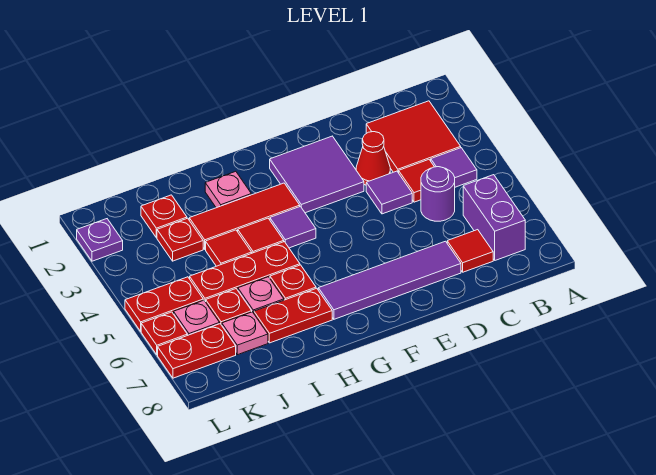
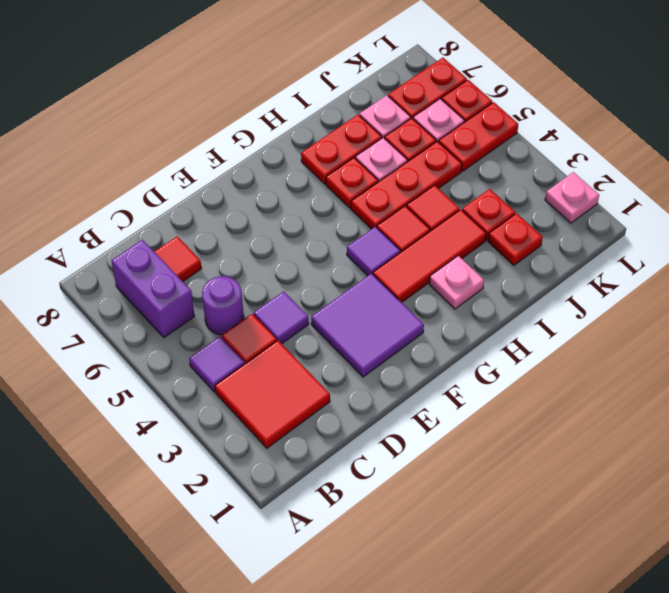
red 1x1 cone [356,132,390,185] -> none
purple 1x4 tile [318,241,461,319] -> none
purple 1x1 plate [77,219,123,261] -> pink 1x1 plate [545,172,599,223]

